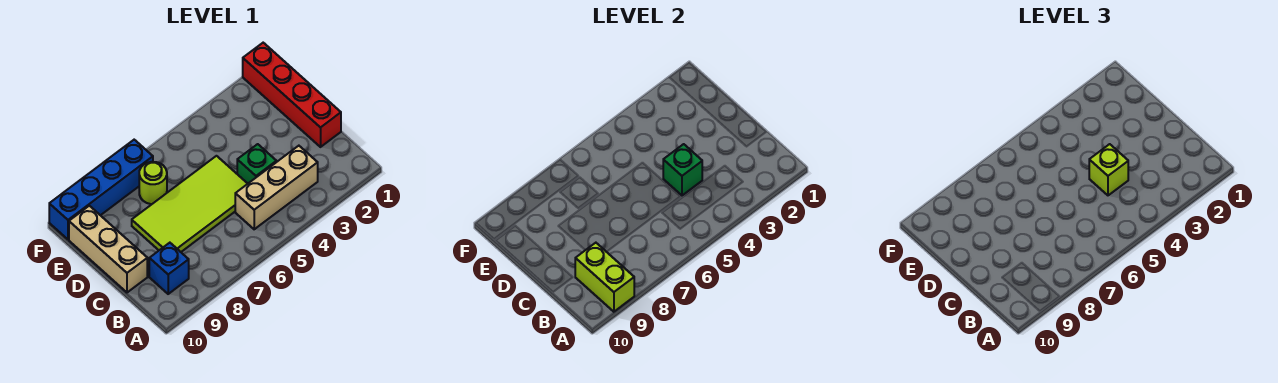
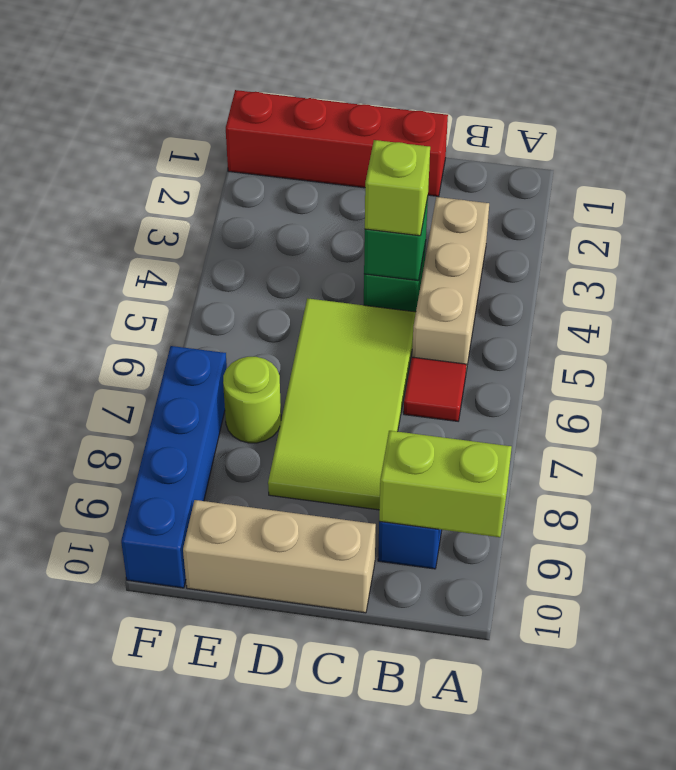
none -> red 1x1 tile [404,357,467,421]

